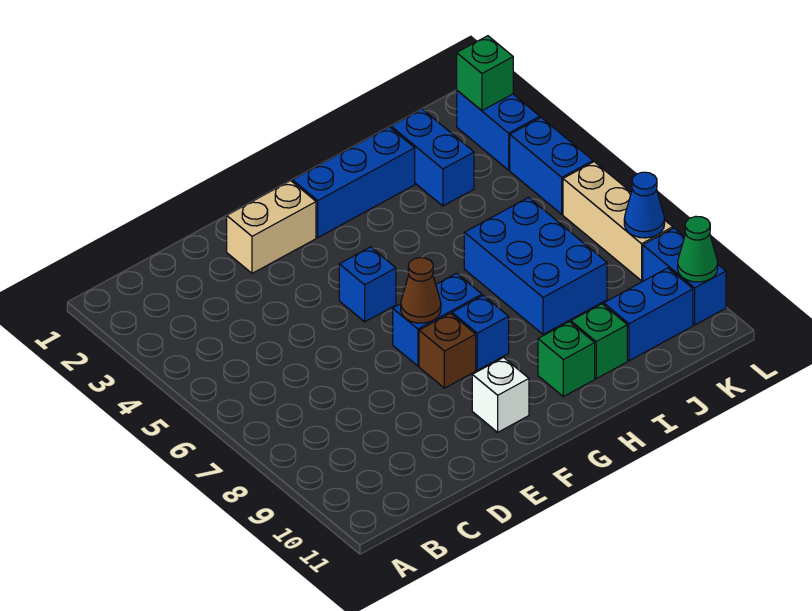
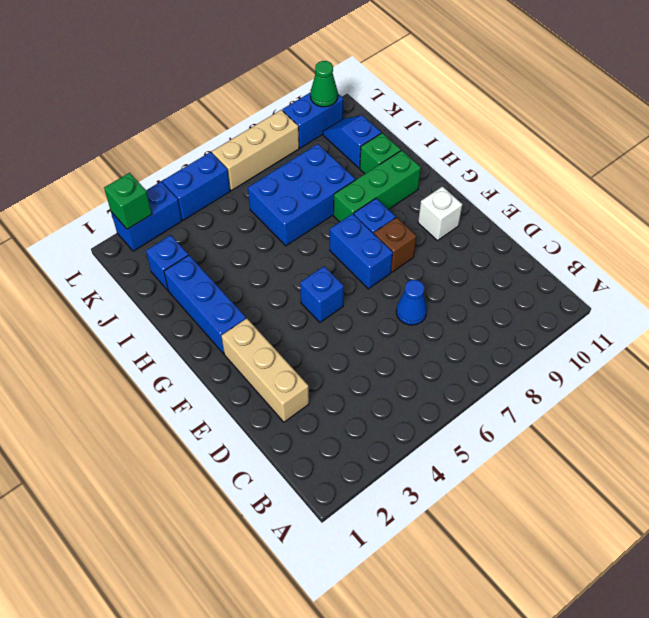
tan 1x2 brick [227,181,316,273] -> tan 1x3 brick [221,318,309,422]
brown 1x1 cone [401,258,441,323] -> none
green 1x1 brick [538,322,595,397] -> green 1x3 brick [334,150,421,222]
blue 1x2 brick [391,109,474,206] -> blue 1x1 brick [146,235,188,290]
blue 1x2 brick [604,268,693,361] -> blue 1x2 slope [323,115,381,168]
blue 1x1 cone [624,172,665,238] -> blue 1x1 cone moved to [396,280,427,325]

